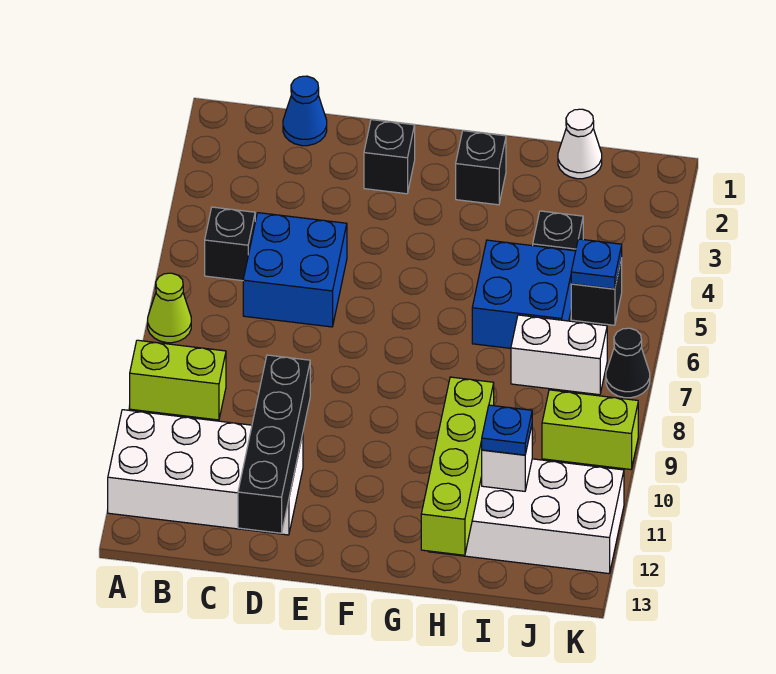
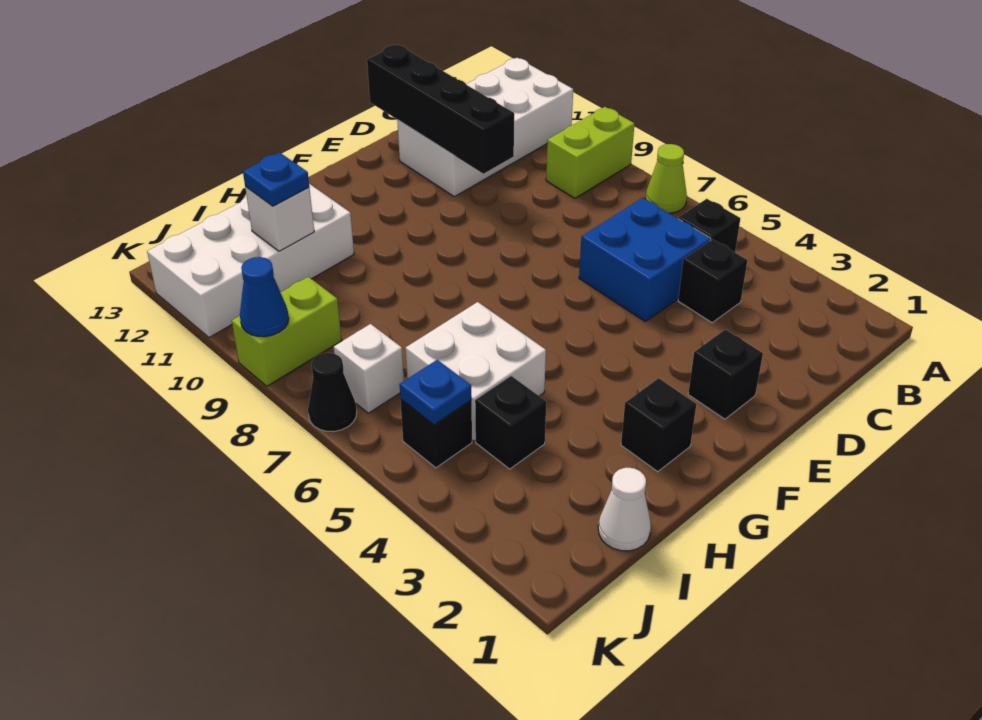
blue 1x1 cone [283,76,327,146] -> blue 1x1 cone moved to [240,257,289,337]
none -> black 1x1 brick [678,239,747,323]
blue 2x2 brick [472,240,576,348] -> white 2x2 brick [405,302,546,441]
lime 1x4 brick [421,377,494,555] -> none
white 1x2 brick [511,315,607,395] -> white 1x1 brick [334,324,404,413]

